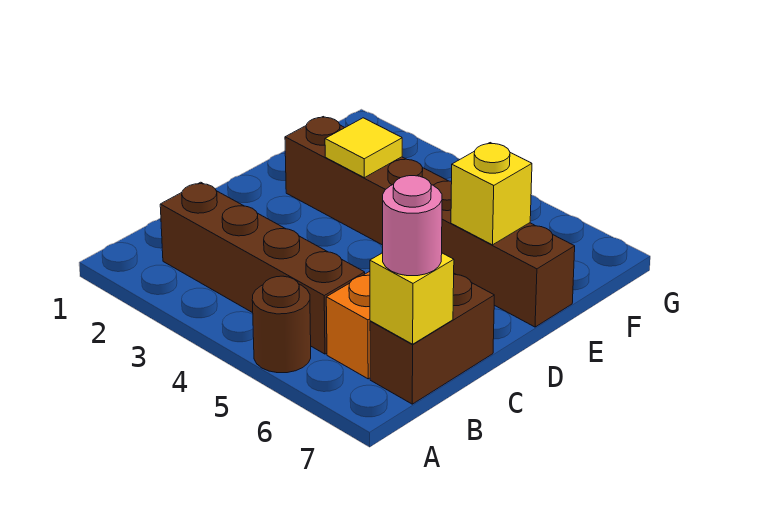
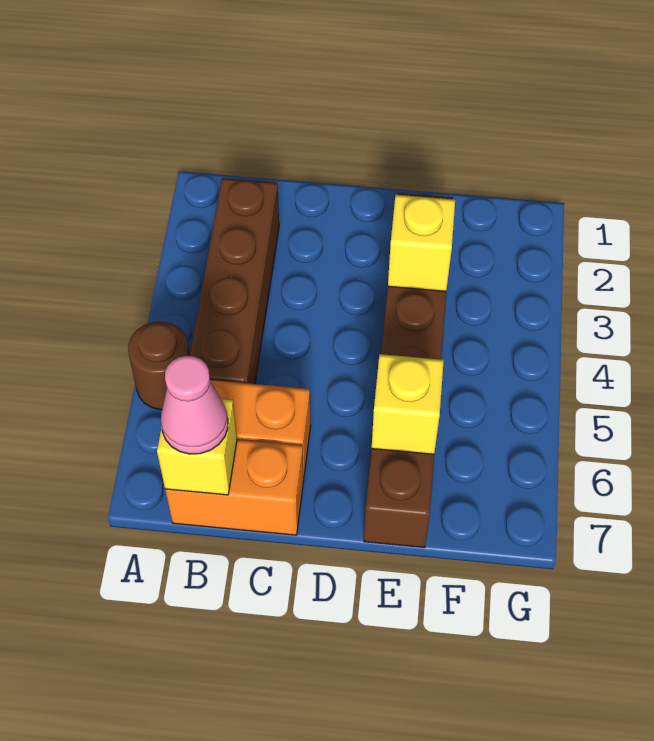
brown 1x2 brick [370,274,494,404] -> orange 1x2 brick [165,439,304,535]
pink 1x1 round brick [383,176,442,276] -> pink 1x1 cone [161,356,228,454]
yellow 1x1 tile [325,118,402,178] -> yellow 1x1 brick [388,195,455,291]

